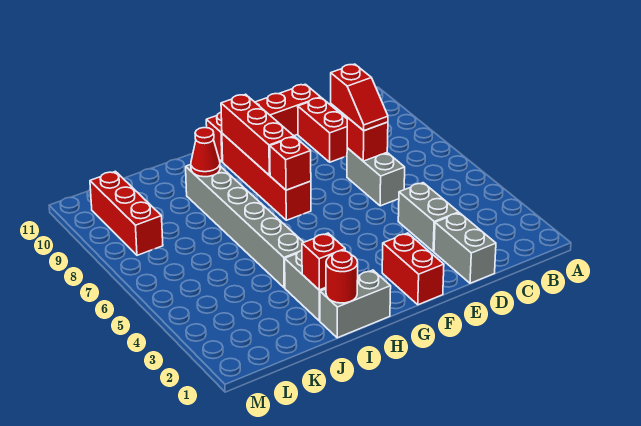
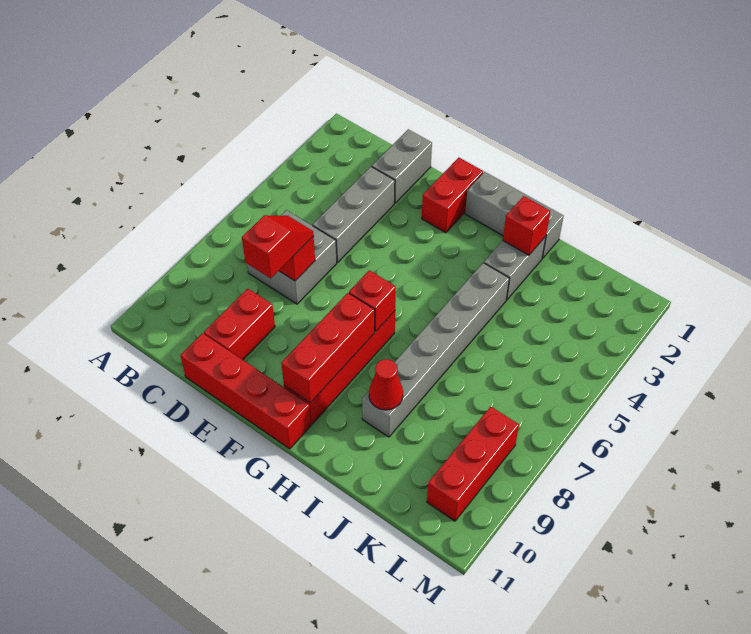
grey 1x2 brick [398,183,459,252] -> grey 1x3 brick [312,167,395,262]
grey 1x2 brick [347,148,405,206] -> grey 2x2 brick [247,210,337,304]
grey 1x2 brick [320,270,391,338] -> grey 1x3 brick [465,172,564,258]
red 1x1 round brick [326,251,358,303] -> none

